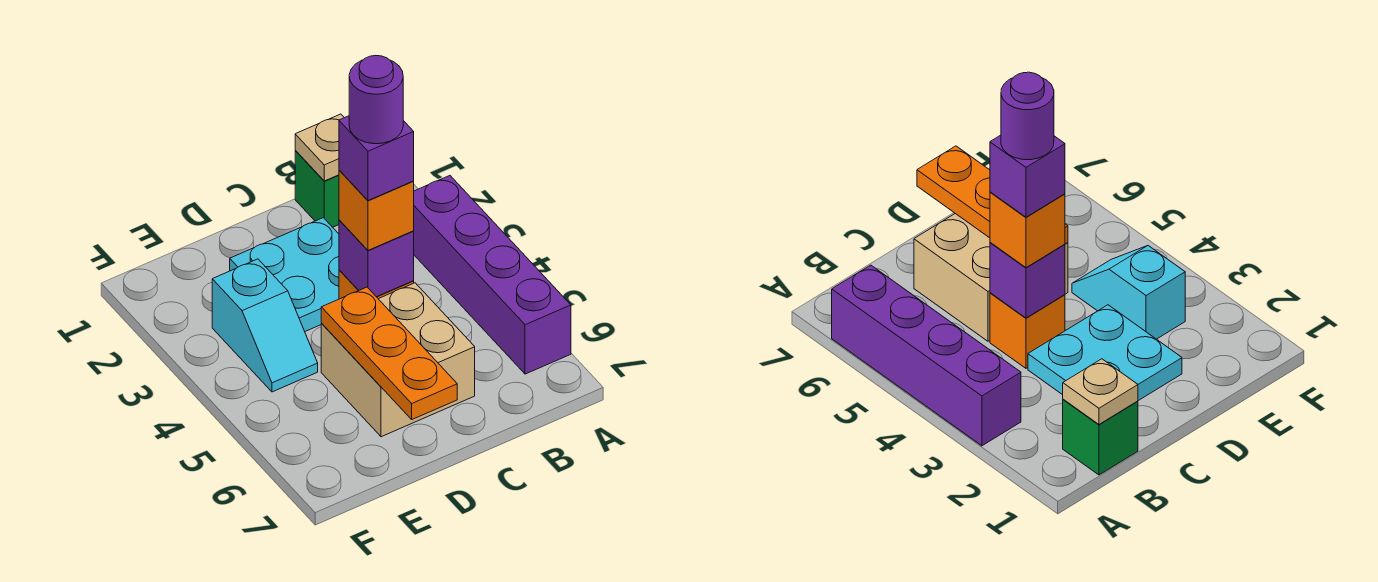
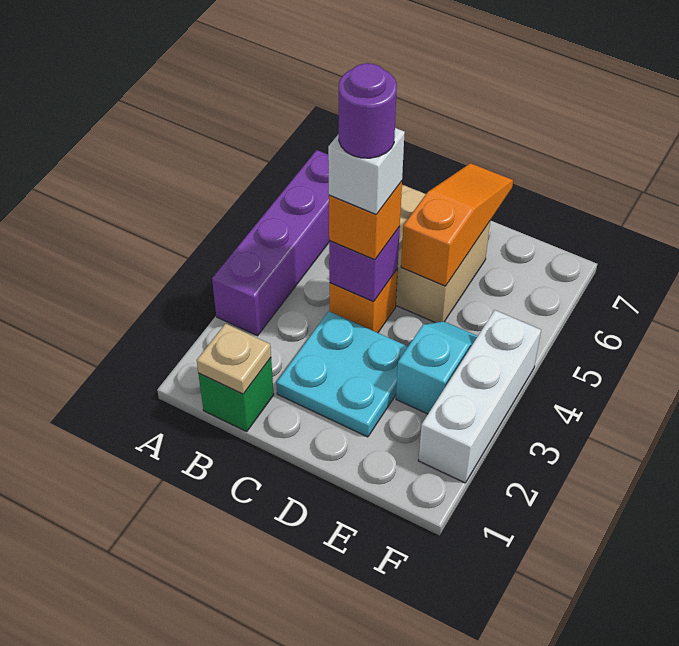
purple 1x1 brick [339,116,414,201] -> white 1x1 brick [328,128,405,214]
orange 1x3 plate [321,287,457,419] -> orange 1x3 slope [401,163,513,286]
none -> white 1x3 brick [418,310,541,483]

